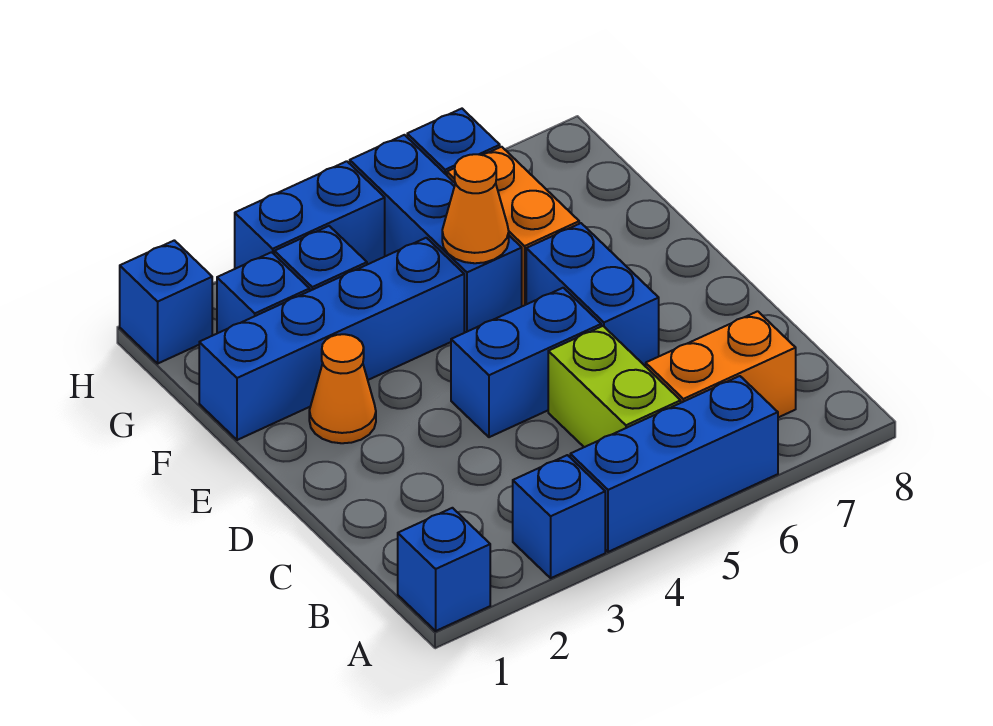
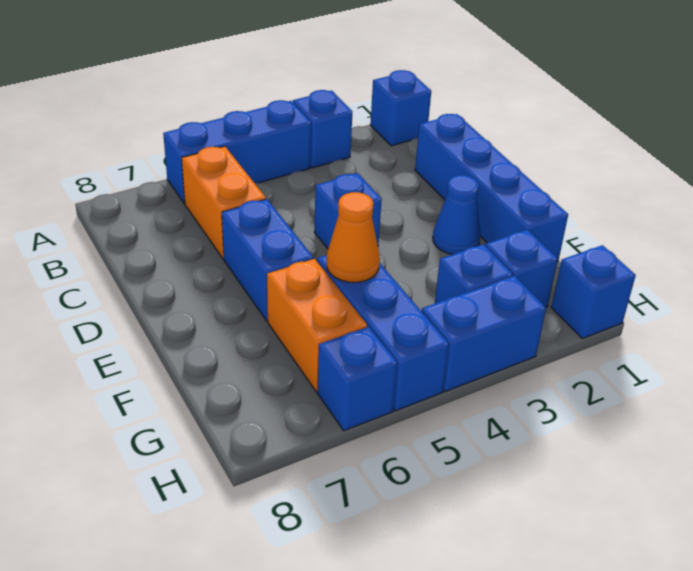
lime 1x2 brick [548,326,681,447] -> none
orange 1x2 brick [646,311,796,417] -> orange 1x2 brick turned to [182,146,266,259]
blue 1x2 brick [451,288,601,437] -> blue 1x1 brick [314,173,382,249]
orange 1x1 cone [309,334,376,443] -> blue 1x1 cone [433,175,481,254]
blue 1x4 brick [199,238,464,440] -> blue 1x4 brick turned to [415,114,568,262]

